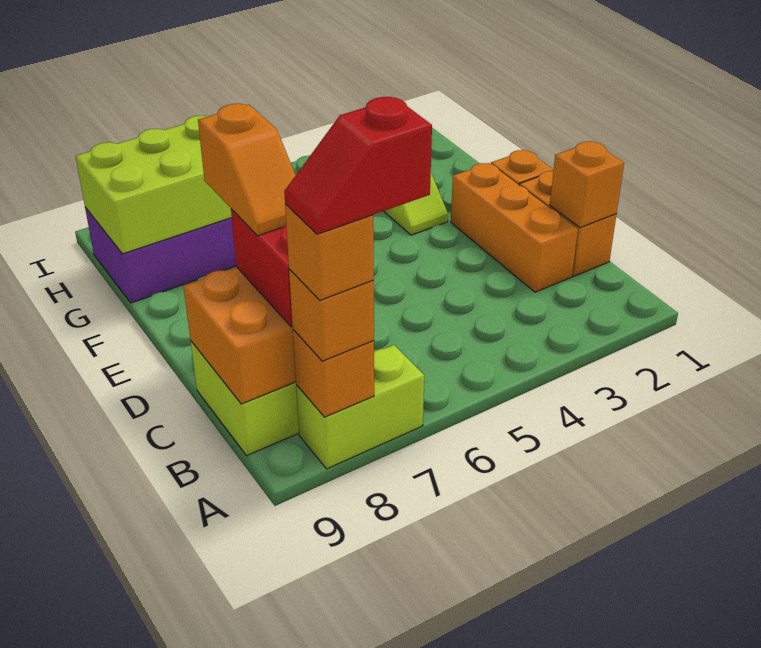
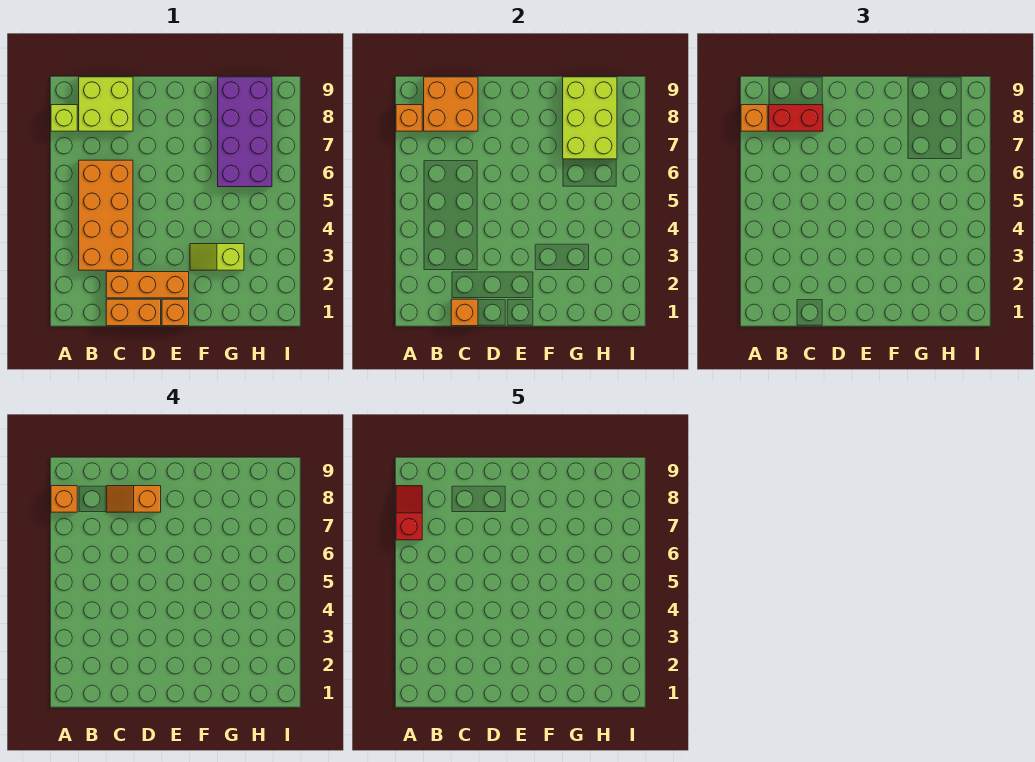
lime 1x2 brick [296,345,424,469] -> lime 1x1 brick [51,105,77,131]
none -> orange 2x4 brick [79,160,133,270]

